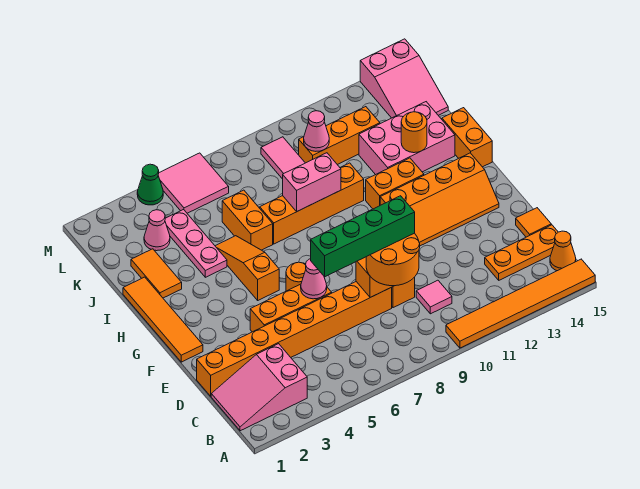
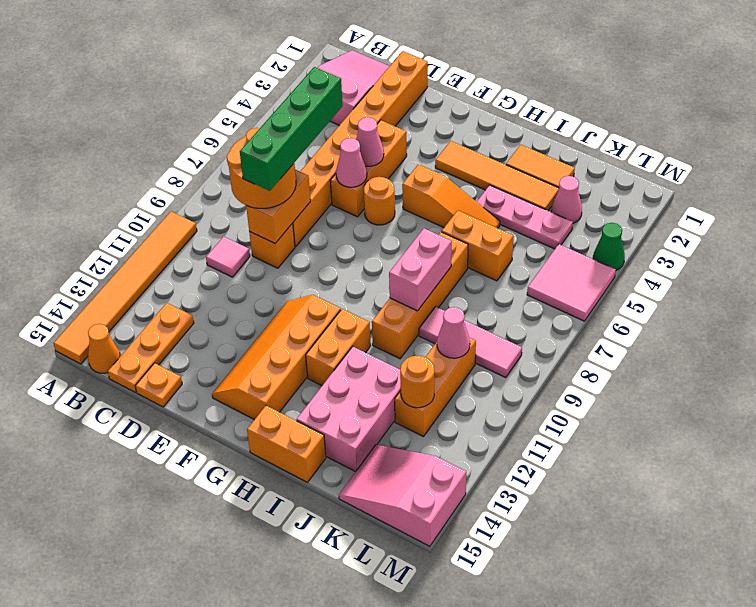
orange 1x1 tile [516,208,551,237] -> orange 1x1 plate [135,363,182,407]
none -> pink 1x1 cone [356,117,384,166]
orange 1x4 tile [123,277,203,362] -> orange 1x4 tile moved to [435,141,559,211]
orange 1x1 round brick [401,112,427,153] -> orange 1x1 round brick moved to [400,356,434,408]

